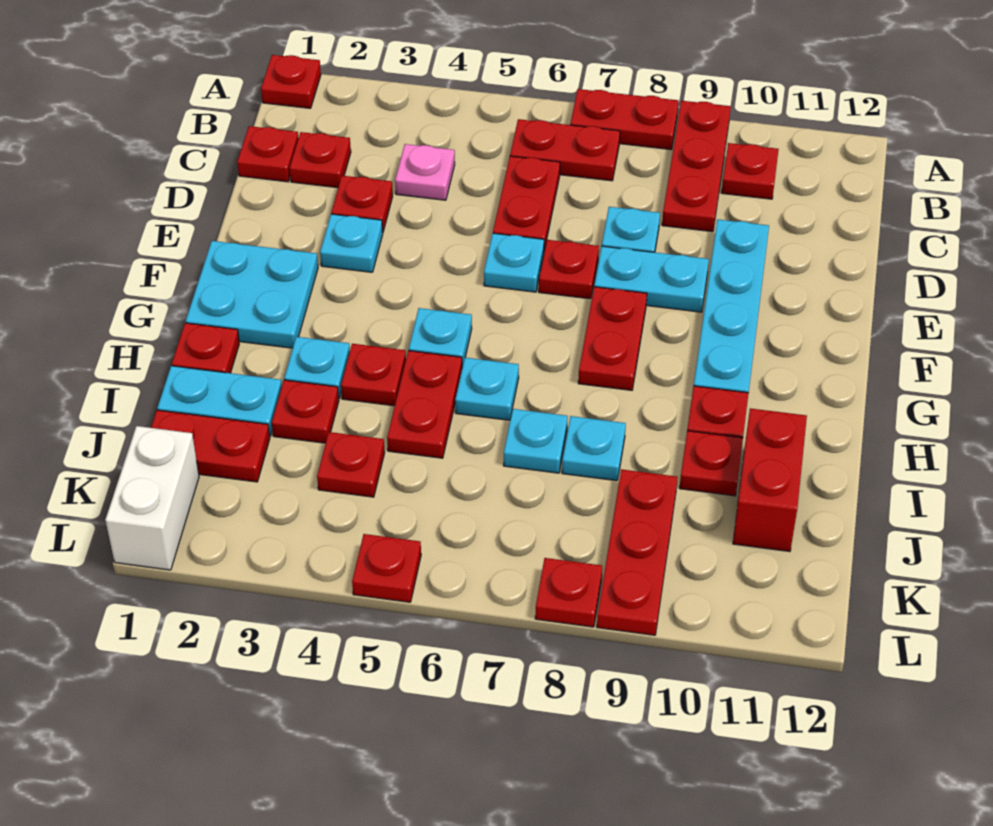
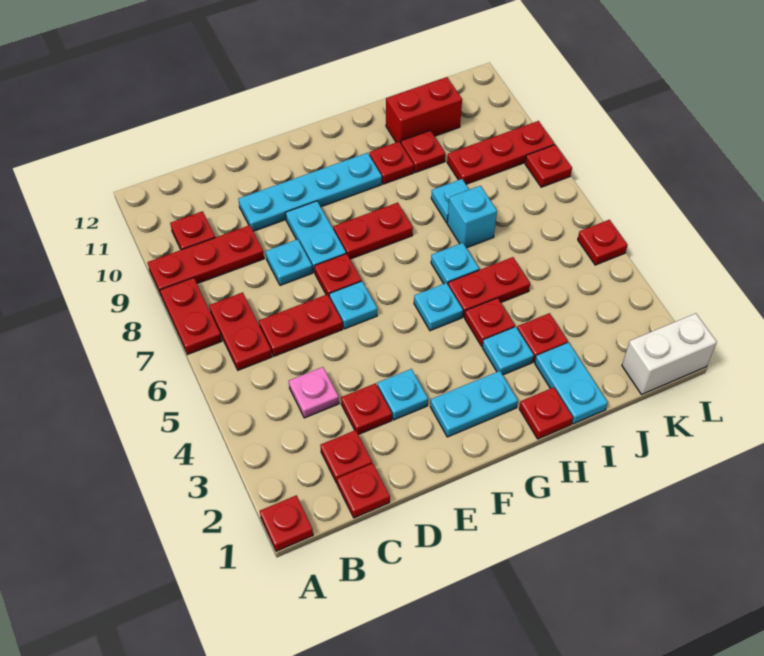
cyan 2x2 plate [186,241,318,348] -> cyan 1x2 plate [430,371,518,437]
cyan 1x1 plate [504,409,568,473] -> cyan 1x1 brick [447,186,497,248]
red 1x2 plate [151,410,270,482] -> none
red 1x1 plate [317,432,385,497] -> none

